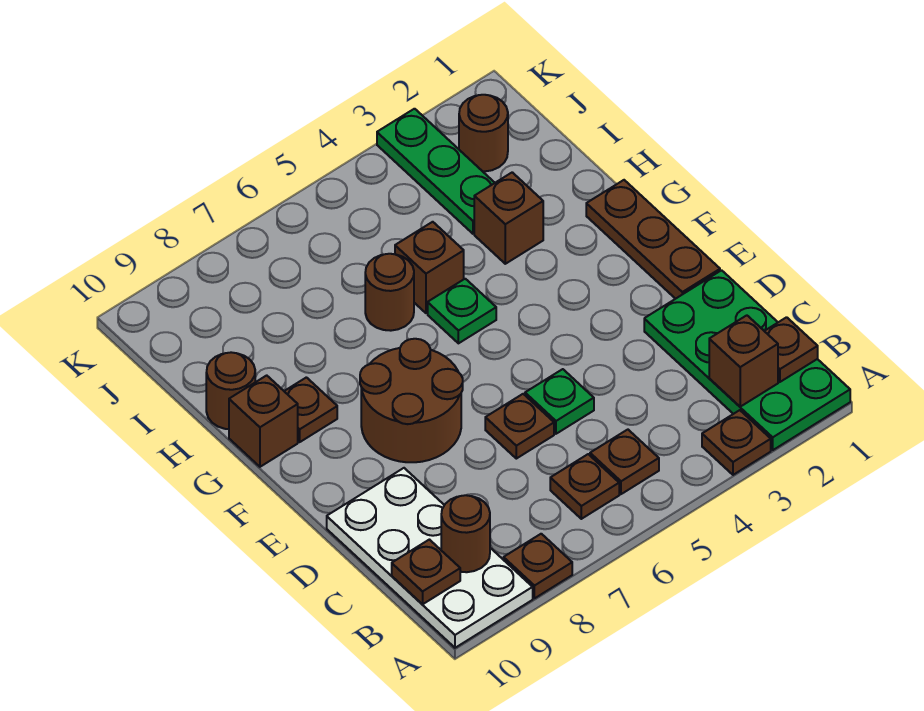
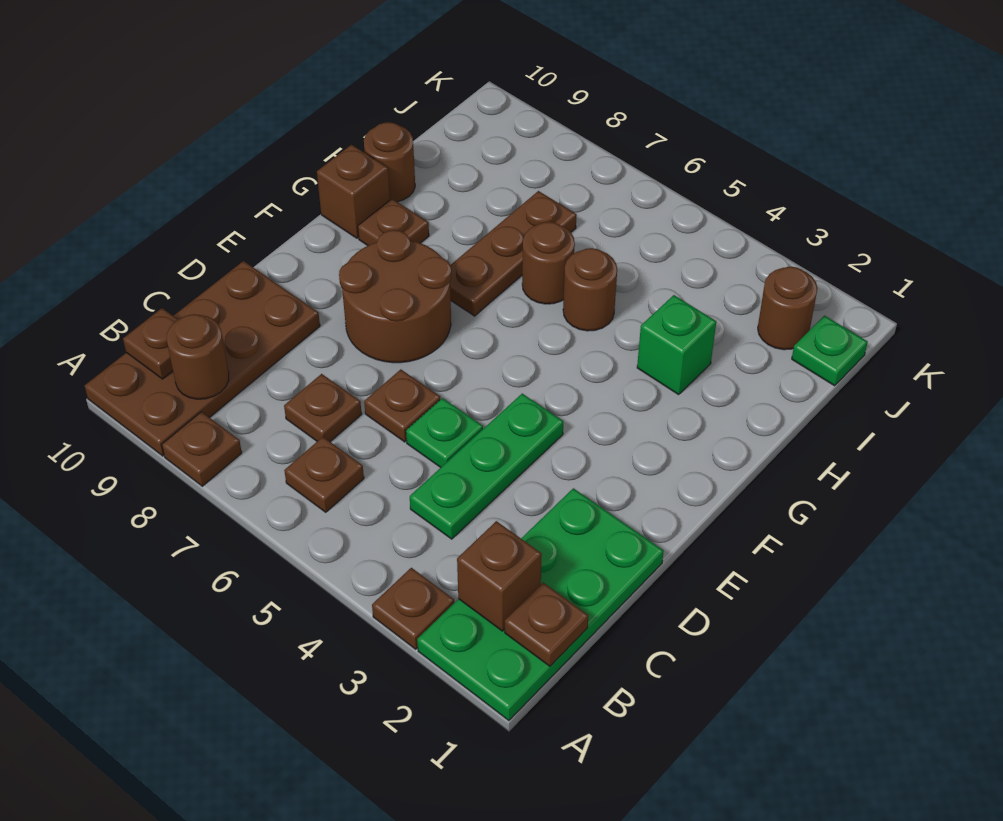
white 2x4 plate [327,468,533,648] -> brown 2x4 plate [84,261,320,456]
brown 1x1 plate [590,430,659,494] -> brown 1x1 plate moved to [284,374,362,442]
brown 1x3 plate [586,180,720,299] -> brown 1x3 plate moved to [450,191,576,316]
green 1x1 plate [428,279,496,343] -> green 1x1 plate moved to [792,316,868,386]
brown 1x1 brick [474,172,543,264] -> green 1x1 brick [637,295,716,395]
brown 1x1 brick [395,222,464,313] -> brown 1x1 round brick [563,248,617,331]
green 1x3 plate [377,109,495,234] -> green 1x3 plate moved to [410,394,563,539]

